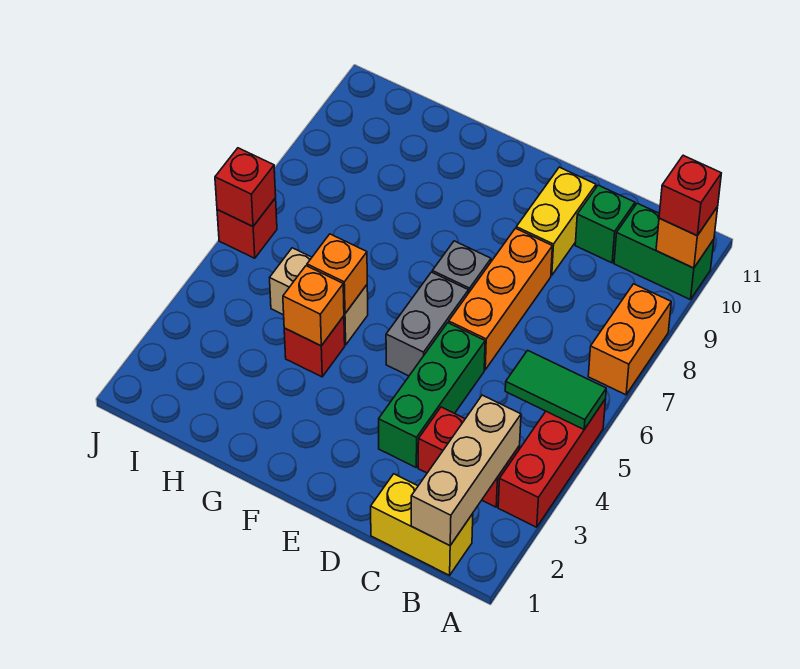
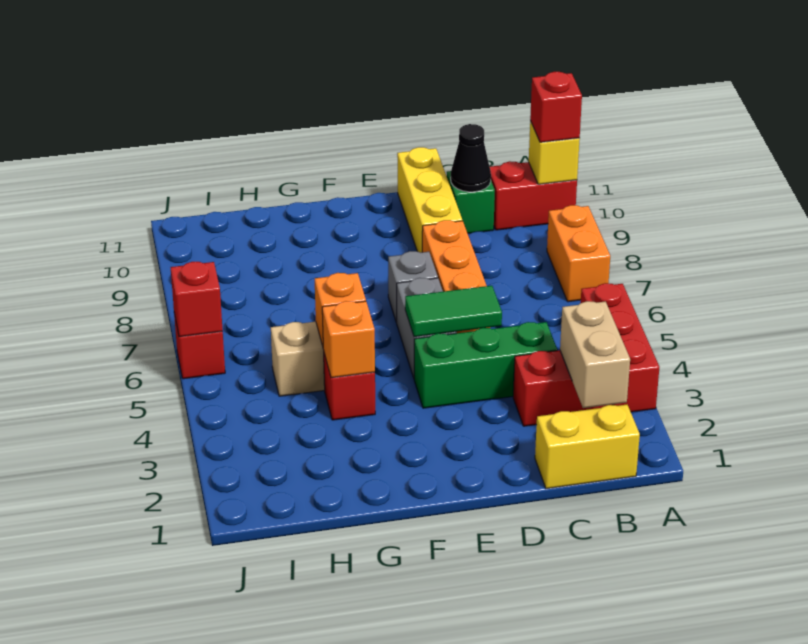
green 1x2 tile [505,350,606,429] -> green 1x2 tile moved to [405,286,502,337]
green 1x2 brick [614,203,714,300] -> red 1x2 brick [490,161,577,230]
orange 1x1 brick [656,207,718,268] -> yellow 1x1 brick [529,121,580,184]
tan 1x3 brick [411,395,521,546] -> tan 1x2 brick [560,301,630,408]
none -> black 1x1 cone [451,124,491,192]
green 1x3 brick [379,323,485,467] -> green 1x3 brick turned to [414,322,557,408]
yellow 1x2 brick [516,167,596,275] -> yellow 1x3 brick [397,147,462,253]

